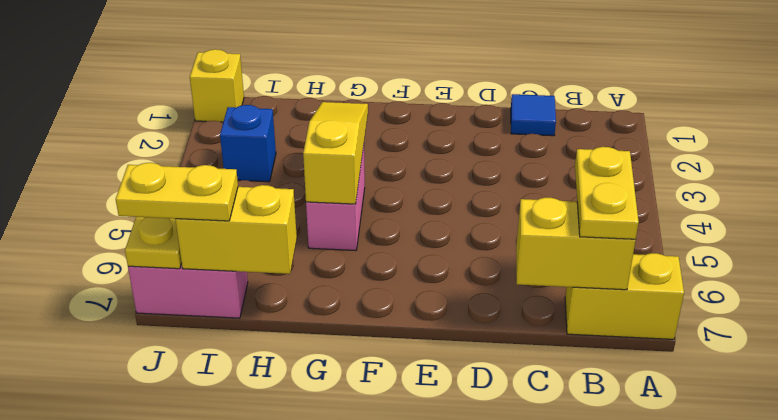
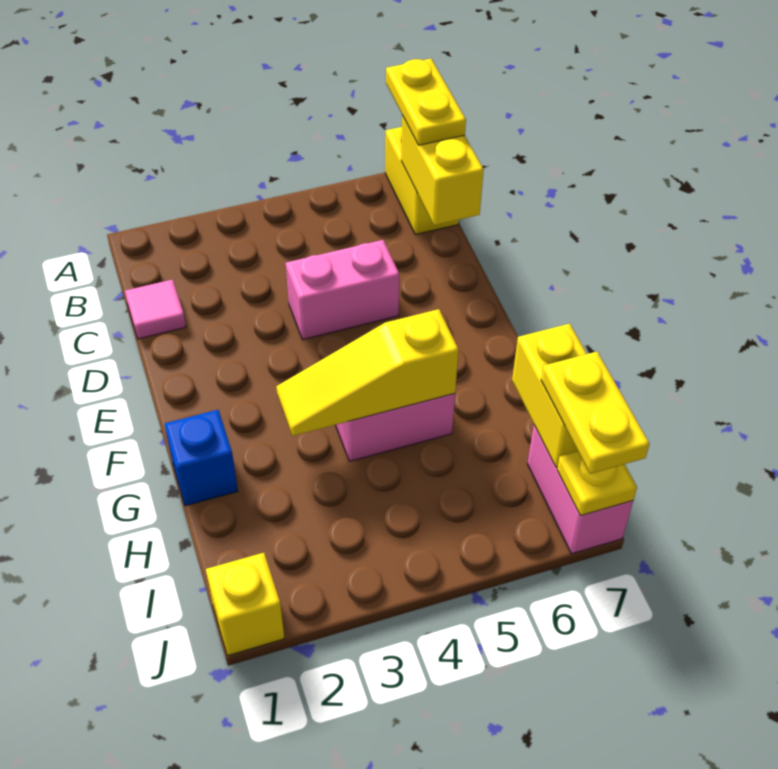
yellow 1x2 plate [575,147,639,239] -> yellow 1x2 plate turned to [386,59,466,145]
blue 1x1 tile [511,94,556,136] -> pink 1x1 tile [125,279,186,339]
none -> pink 1x2 brick [286,240,399,339]
blue 1x1 brick [220,105,276,182] -> blue 1x1 brick moved to [164,410,238,506]

